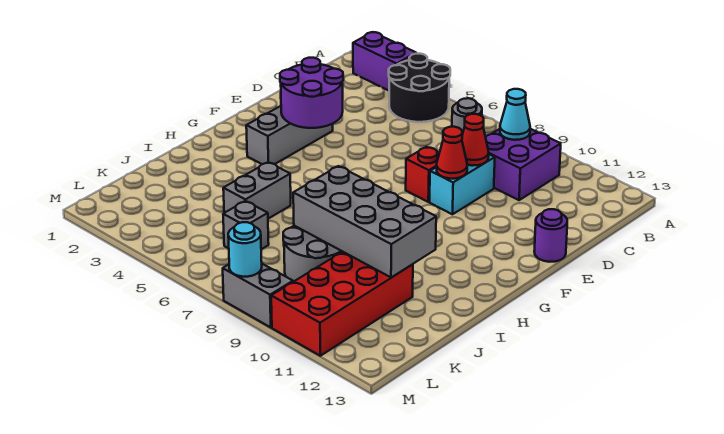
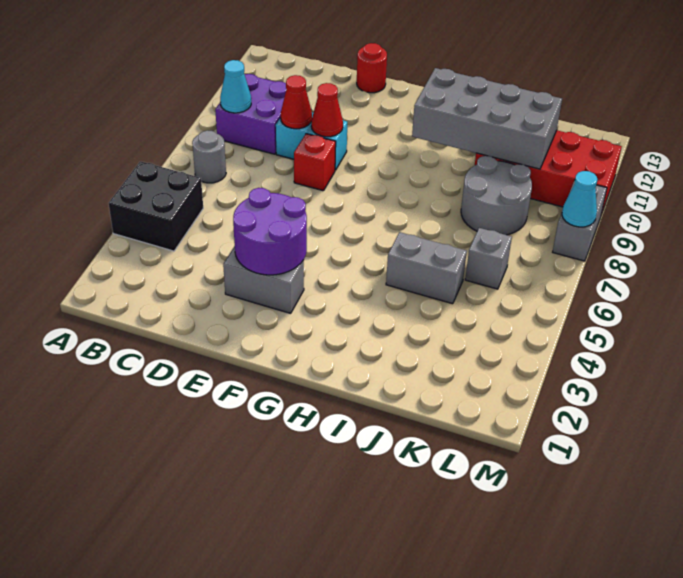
purple 1x2 brick [353,32,416,91] -> none
black 2x2 round brick [389,54,450,122] -> black 2x2 brick [109,161,203,251]
grey 1x3 brick [246,106,333,164] -> grey 1x2 brick [223,246,304,313]
purple 1x1 round brick [534,209,567,262] -> red 1x1 round brick [357,43,387,93]
grey 2x4 brick [293,166,436,278] -> grey 2x4 brick turned to [412,68,562,169]
cyan 1x1 round brick [228,222,262,277] -> cyan 1x1 cone [562,171,597,227]

